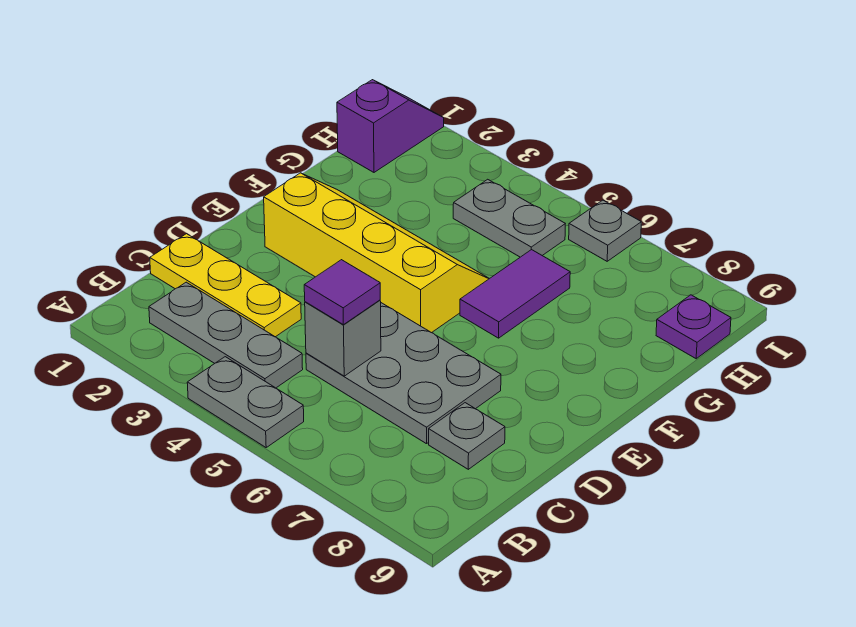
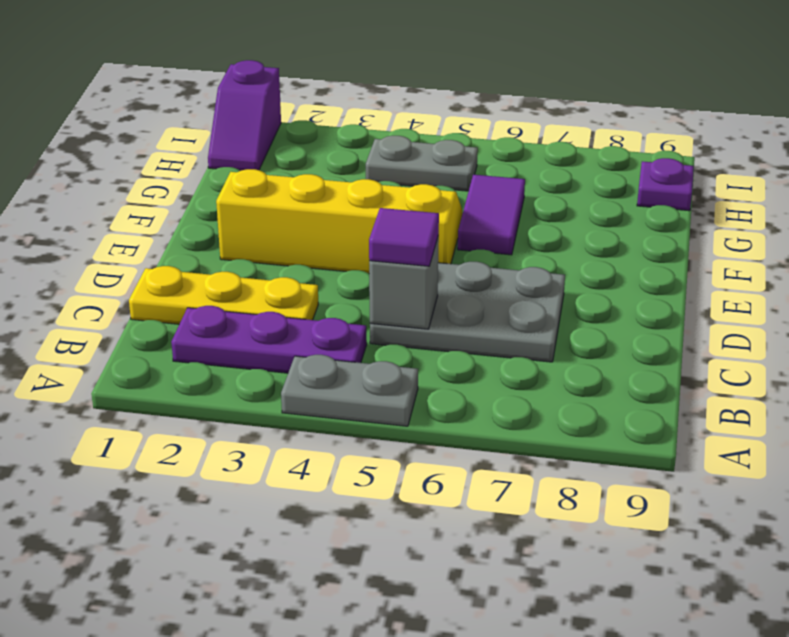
grey 1x3 plate [149,282,303,388] -> purple 1x3 plate [171,306,367,373]
grey 1x1 plate [429,403,505,469] -> none
purple 1x2 slope [337,80,444,172] -> purple 1x2 slope turned to [208,60,281,171]
grey 1x1 plate [569,200,641,261] -> none

